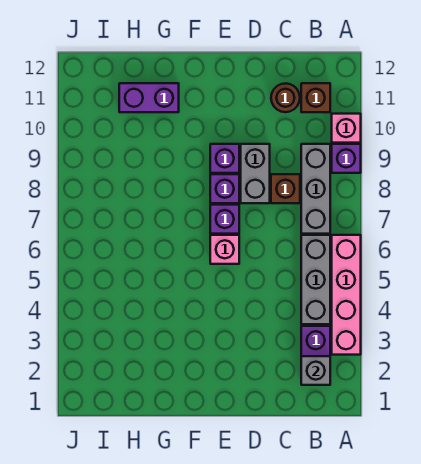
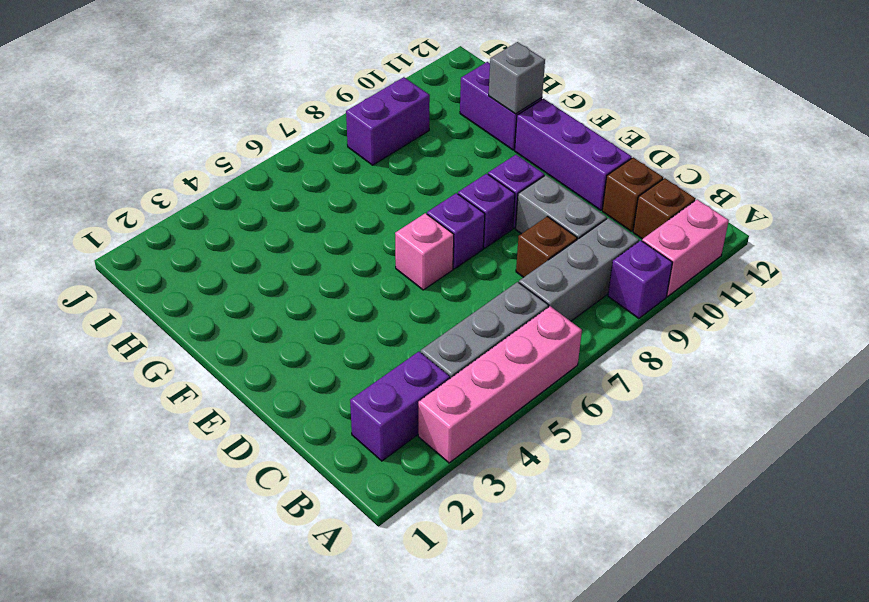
pink 1x1 brick [332,114,361,143] -> pink 1x2 brick [642,199,729,297]
grey 1x1 brick [301,356,330,385] -> grey 1x1 brick moved to [489,42,545,114]
brown 1x1 round brick [271,83,300,112] -> brown 1x1 brick [602,157,663,231]
grey 1x2 brick [241,144,270,203] -> grey 1x2 brick turned to [516,175,607,240]
none -> purple 1x3 brick [515,99,632,210]
none -> purple 1x2 brick [346,77,430,165]

